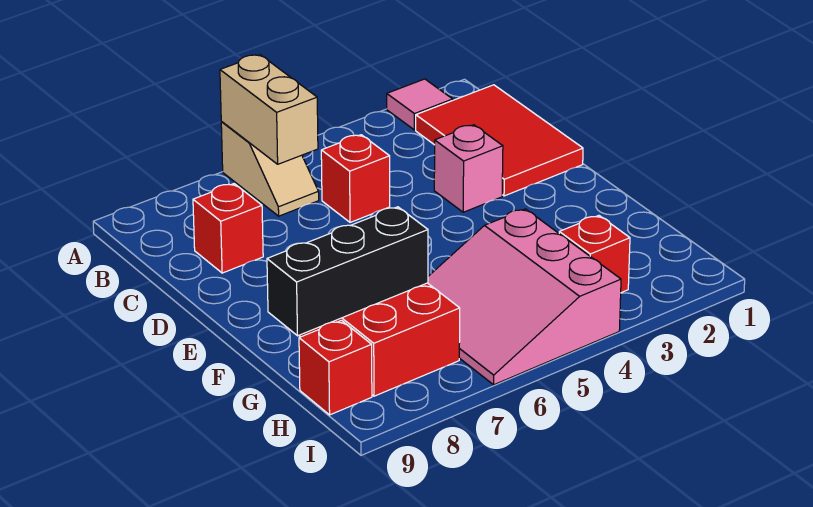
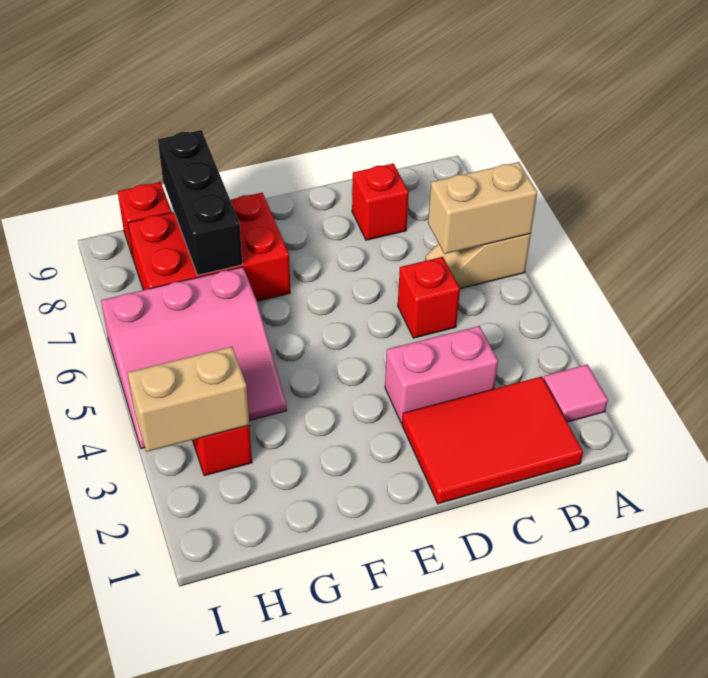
pink 1x1 brick [434,125,503,212] -> pink 1x2 brick [385,326,498,423]
pink 3x3 slope [428,209,621,385] -> pink 3x3 slope turned to [101,267,287,449]
none -> tan 1x2 brick [128,347,249,452]

